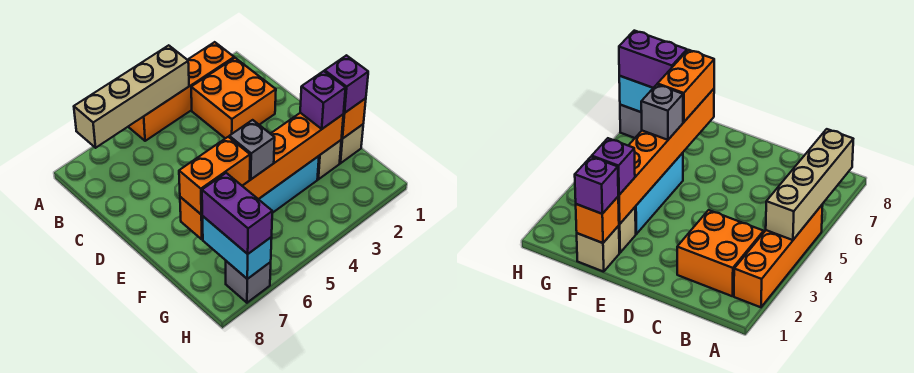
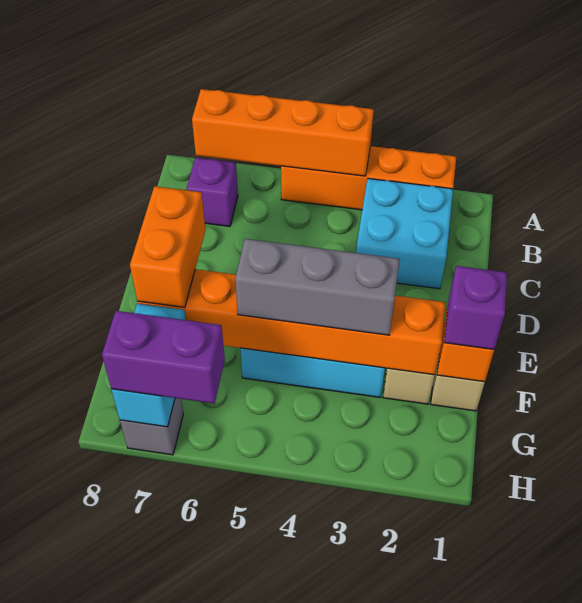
tan 1x4 brick [74,45,189,148] -> orange 1x4 brick [192,89,374,176]
orange 2x2 brick [191,58,276,138] -> cyan 2x2 brick [356,179,453,289]
purple 1x1 brick [300,71,346,129] -> purple 1x1 brick moved to [187,158,238,227]
grey 1x1 brick [229,120,275,179] -> grey 1x3 brick [235,239,400,335]
orange 1x2 brick [179,137,250,215] -> orange 1x2 brick turned to [130,186,206,308]
purple 1x2 brick [202,173,272,254] -> purple 1x2 brick turned to [102,311,225,403]

